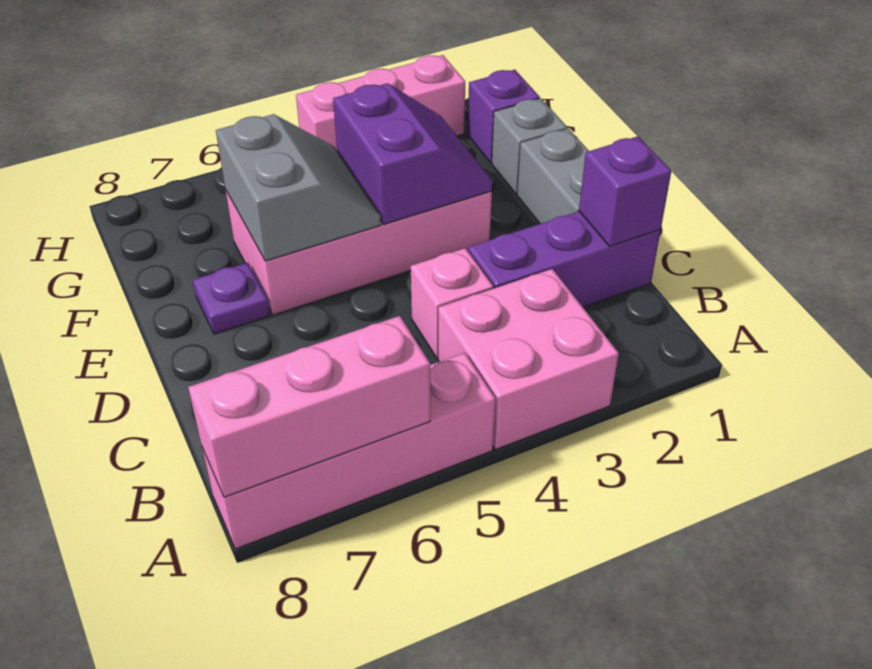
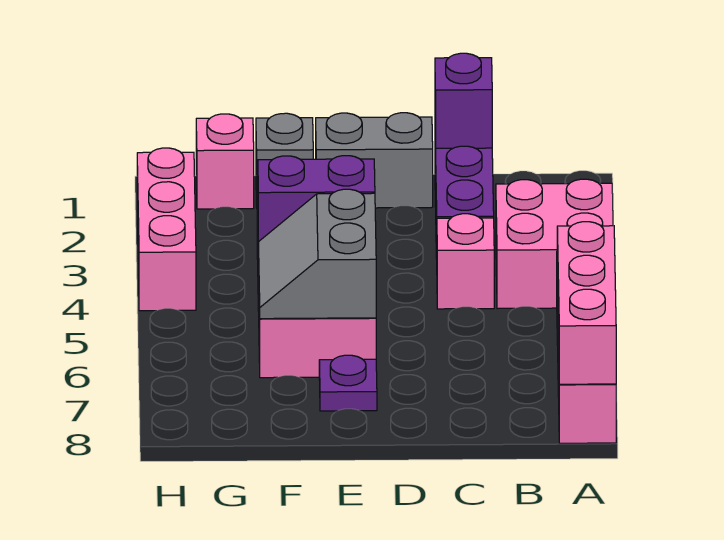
grey 2x2 slope [216,114,381,261] -> grey 2x2 slope turned to [259,189,376,319]
purple 1x1 brick [468,70,540,163] -> pink 1x1 brick [196,114,254,209]

